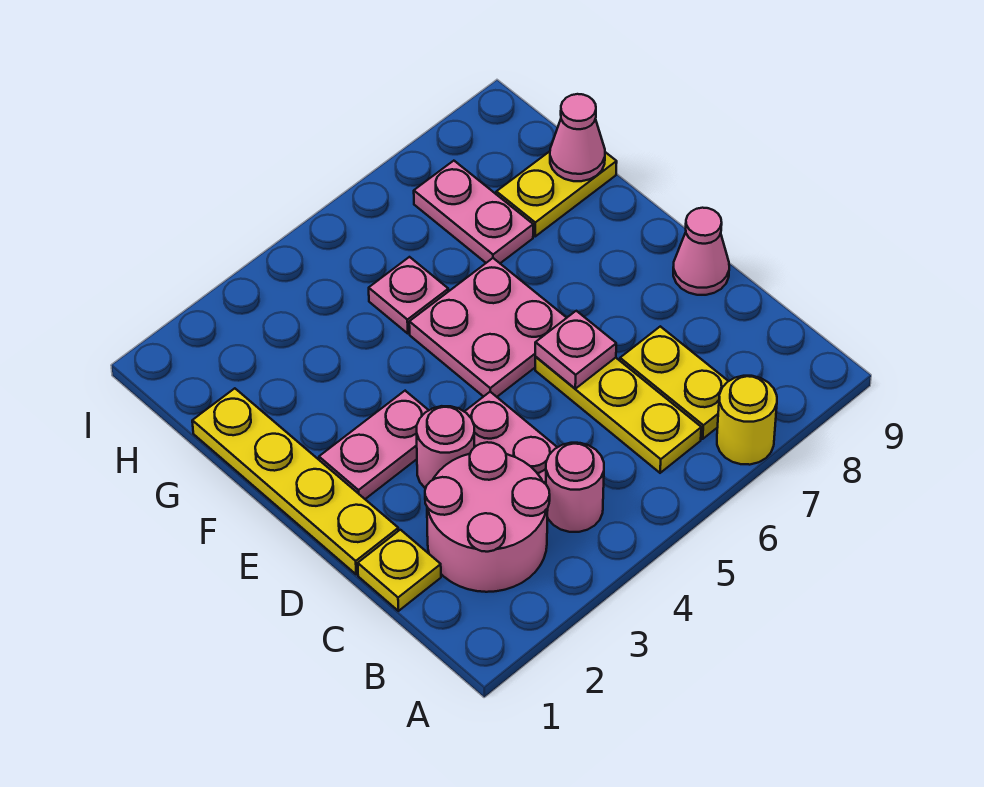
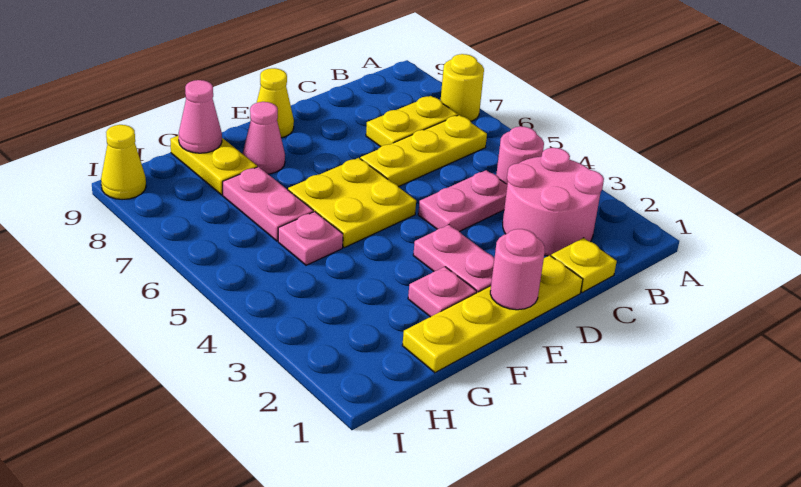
pink 1x1 round brick [417,406,474,489] -> pink 1x1 round brick moved to [490,229,545,310]
pink 1x1 plate [535,311,616,389] -> pink 1x1 plate moved to [408,267,477,317]
pink 1x1 cone [673,208,729,295] -> pink 1x1 cone moved to [242,102,285,174]
pink 2x2 plate [409,258,567,397] -> yellow 2x2 plate [288,158,416,248]
none -> yellow 1x1 cone [257,68,294,138]
pink 1x2 plate [414,161,533,263] -> pink 1x2 plate turned to [223,167,313,241]
none -> yellow 1x1 cone [101,125,146,200]

